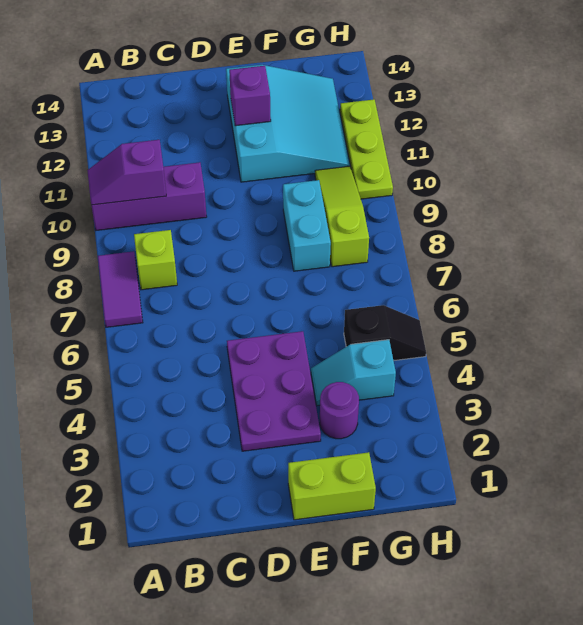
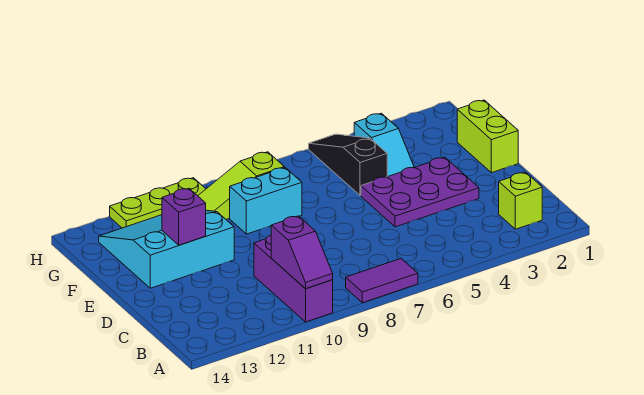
lime 1x1 brick [134,230,177,290] -> lime 1x1 brick moved to [499,172,542,229]
purple 1x1 round brick [320,382,359,439] -> none
black 1x2 slope [344,305,426,361] -> black 1x3 slope [309,134,387,196]

